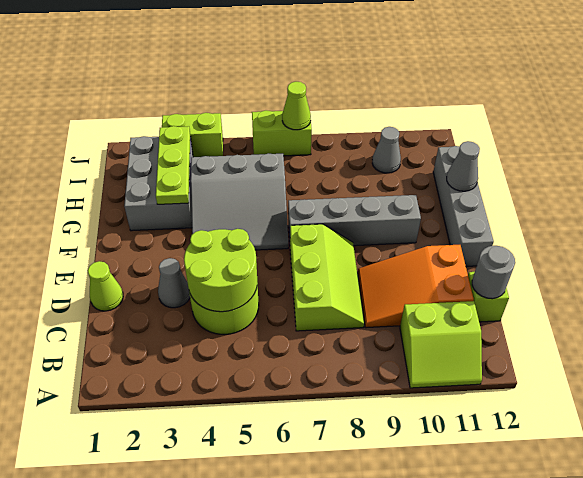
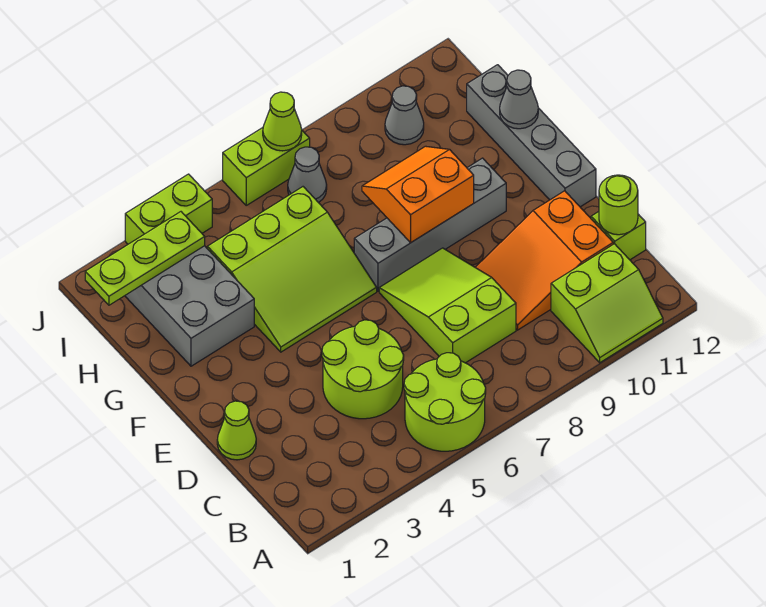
lime 2x2 round brick [184,229,257,312] -> lime 2x2 round brick moved to [404,353,486,451]
lime 2x3 slope [290,224,364,331] -> lime 2x3 slope turned to [379,248,516,363]
grey 1x1 round brick [472,246,515,299] -> lime 1x1 round brick [599,175,638,235]
grey 1x1 cone [158,258,190,308] -> grey 1x1 cone moved to [288,147,327,203]
grey 3x3 slope [191,153,288,250] -> lime 3x3 slope [207,187,377,352]
none -> orange 2x2 slope [362,146,474,243]
lime 1x3 plate [156,126,190,204] -> lime 1x3 plate turned to [85,212,205,305]

